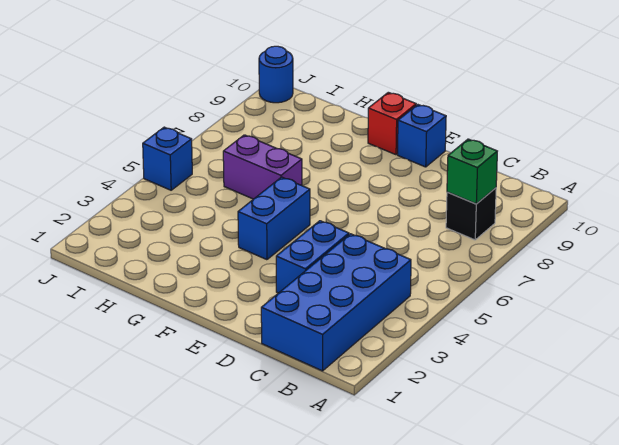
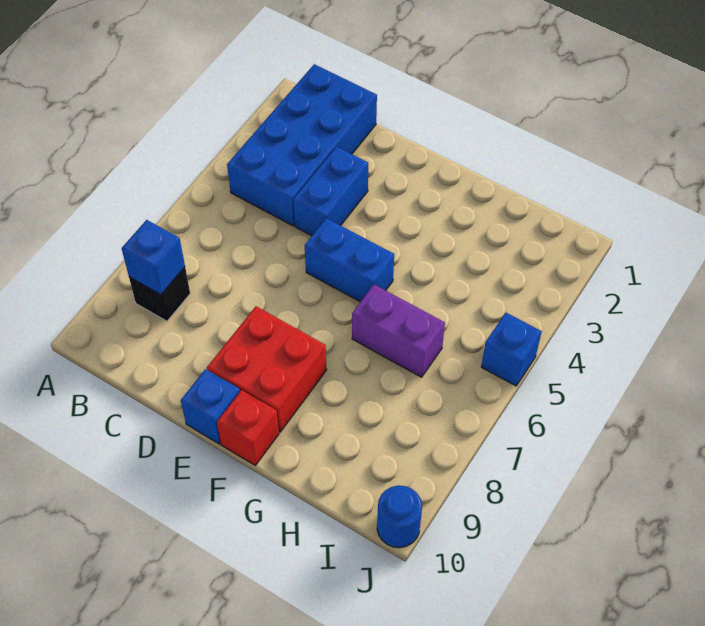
green 1x1 brick [447,139,497,204] -> blue 1x1 brick [122,220,185,295]
none -> red 2x2 brick [207,306,327,432]
blue 1x2 brick [238,177,310,260] -> blue 1x2 brick turned to [305,218,394,302]

